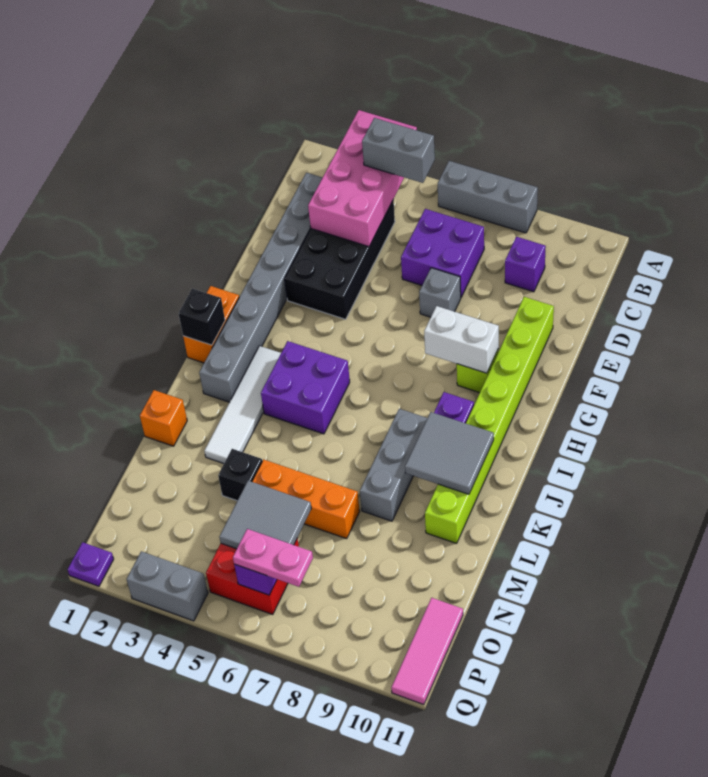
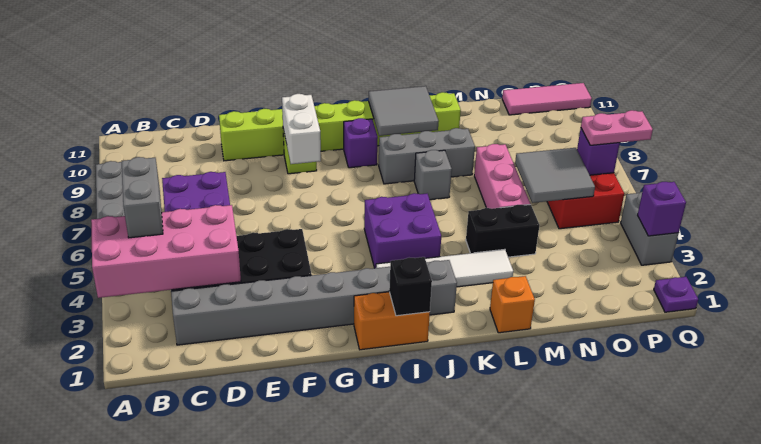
purple 1x1 brick [505,237,546,292] -> purple 1x1 brick moved to [637,182,686,236]
grey 1x1 brick [419,268,461,317] -> grey 1x1 brick moved to [414,150,452,200]
black 1x1 brick [218,449,262,501] -> black 1x2 brick [466,204,540,257]
orange 1x3 brick [252,459,360,539] -> pink 1x3 brick [474,144,530,209]
pink 1x2 plate [233,529,313,587] -> pink 1x2 plate turned to [581,110,653,145]

